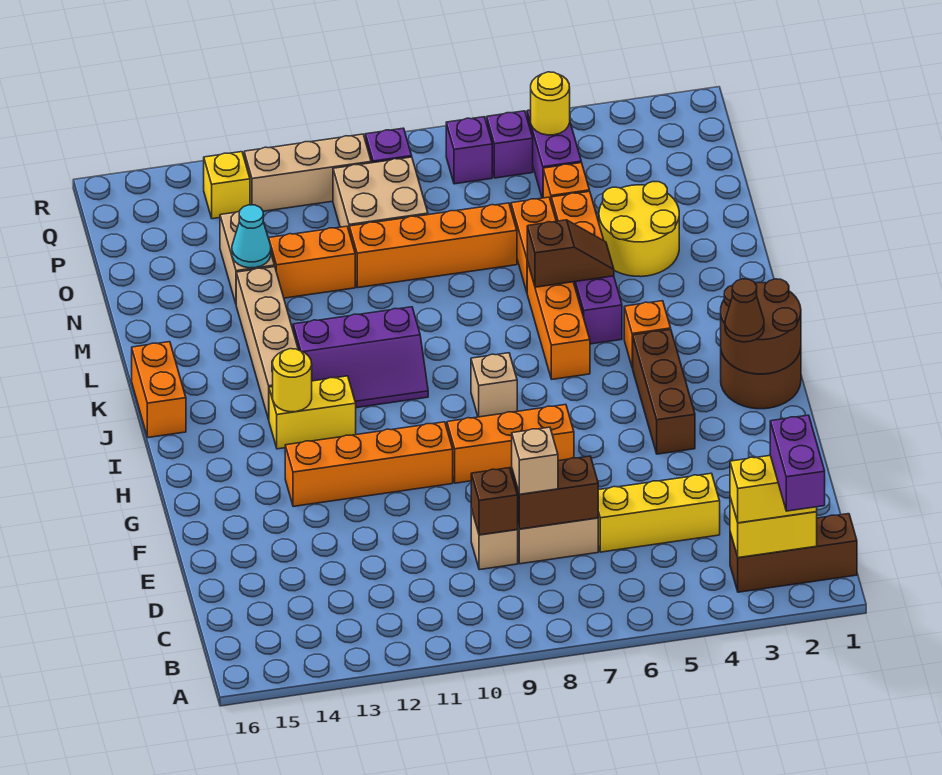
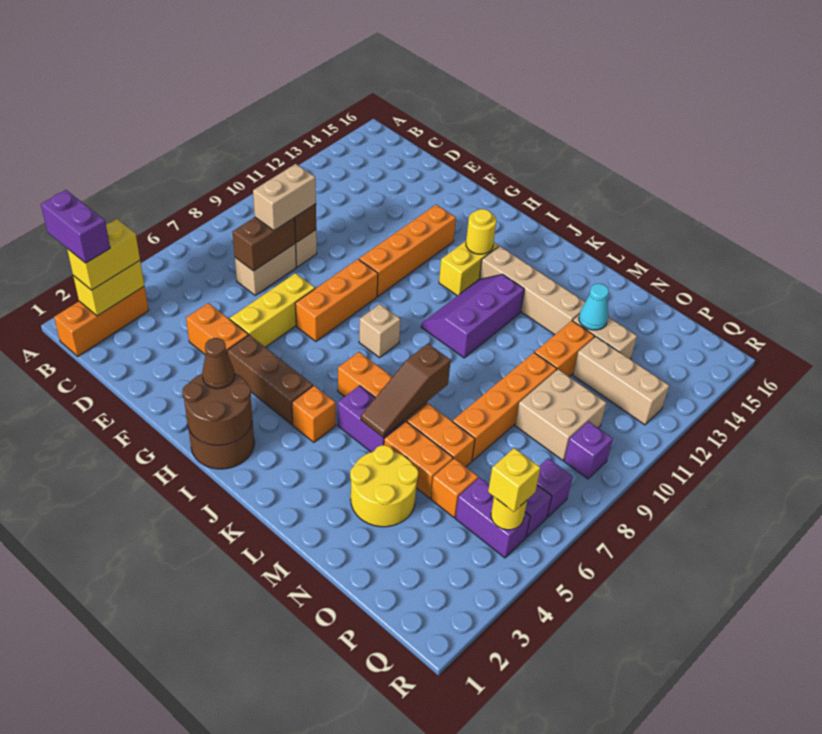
brown 1x3 brick [730,514,857,592] -> orange 1x3 brick [54,287,149,356]
yellow 1x3 brick [598,473,720,552] -> yellow 1x3 brick moved to [230,273,315,347]
tan 1x1 brick [512,427,558,494] -> tan 1x2 brick [253,164,316,231]
orange 1x2 brick [132,342,186,438] -> orange 1x2 brick moved to [186,303,248,355]
brown 1x2 slope [527,220,614,287] -> brown 1x3 slope [361,344,451,437]
tan 1x3 brick [244,134,371,211] -> tan 1x3 brick turned to [573,337,669,425]
yellow 1x1 brick [204,152,250,219] -> yellow 1x1 brick moved to [488,448,541,512]

